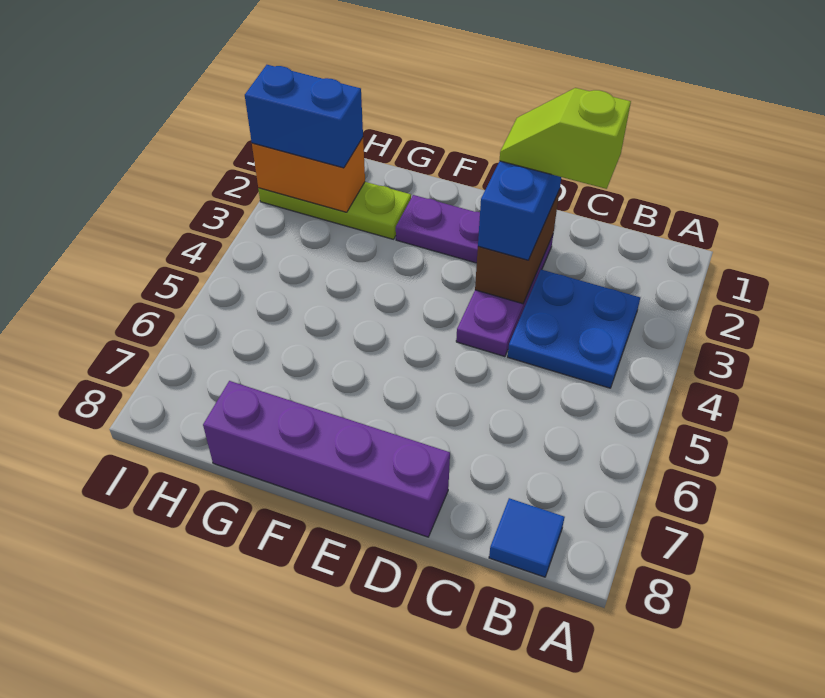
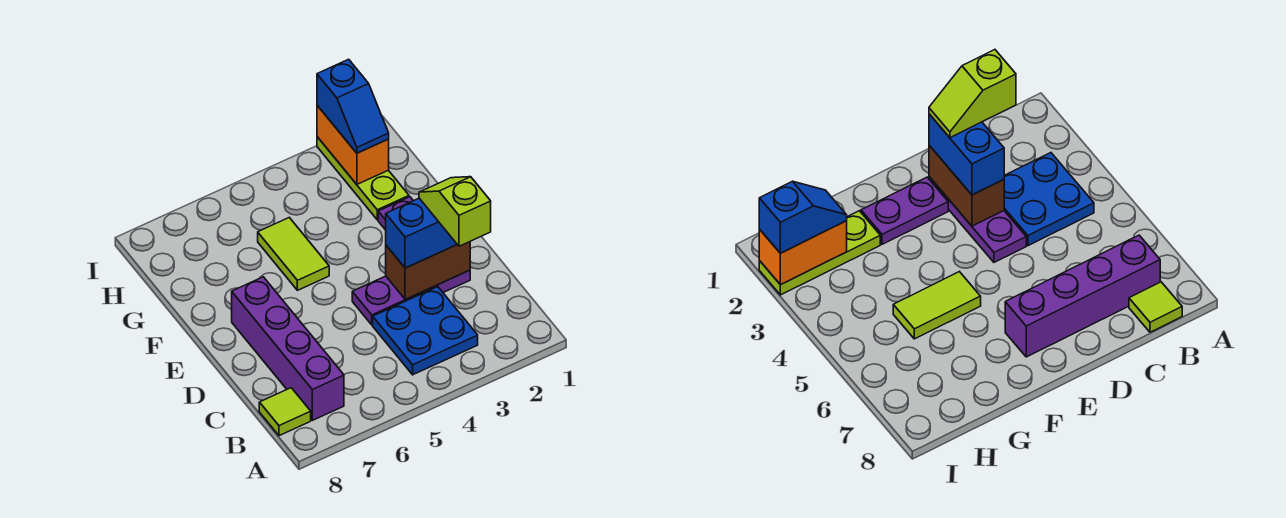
blue 1x1 tile [489,498,565,577] -> lime 1x1 tile [259,388,311,436]
purple 1x4 brick [203,381,450,537] -> purple 1x4 brick moved to [232,277,344,420]
none -> lime 1x2 tile [258,218,329,290]
blue 1x2 brick [245,65,363,168] -> blue 1x2 slope [317,59,389,153]

